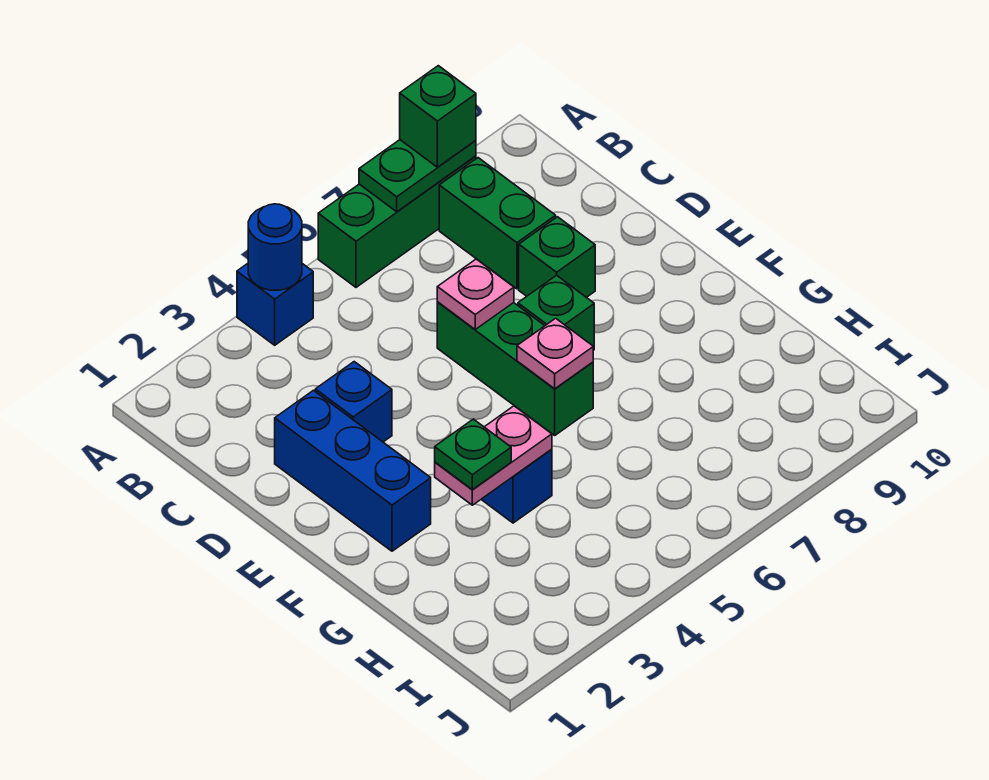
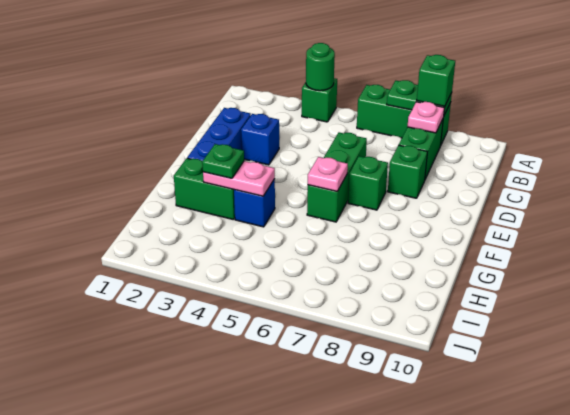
blue 1x1 brick [237,264,313,345] -> green 1x1 brick [302,78,337,122]
blue 1x1 round brick [248,204,302,290] -> green 1x1 round brick [306,43,335,91]
pink 1x1 plate [437,259,514,329] -> pink 1x1 plate moved to [408,102,444,133]
none -> green 1x2 brick [174,158,235,220]

